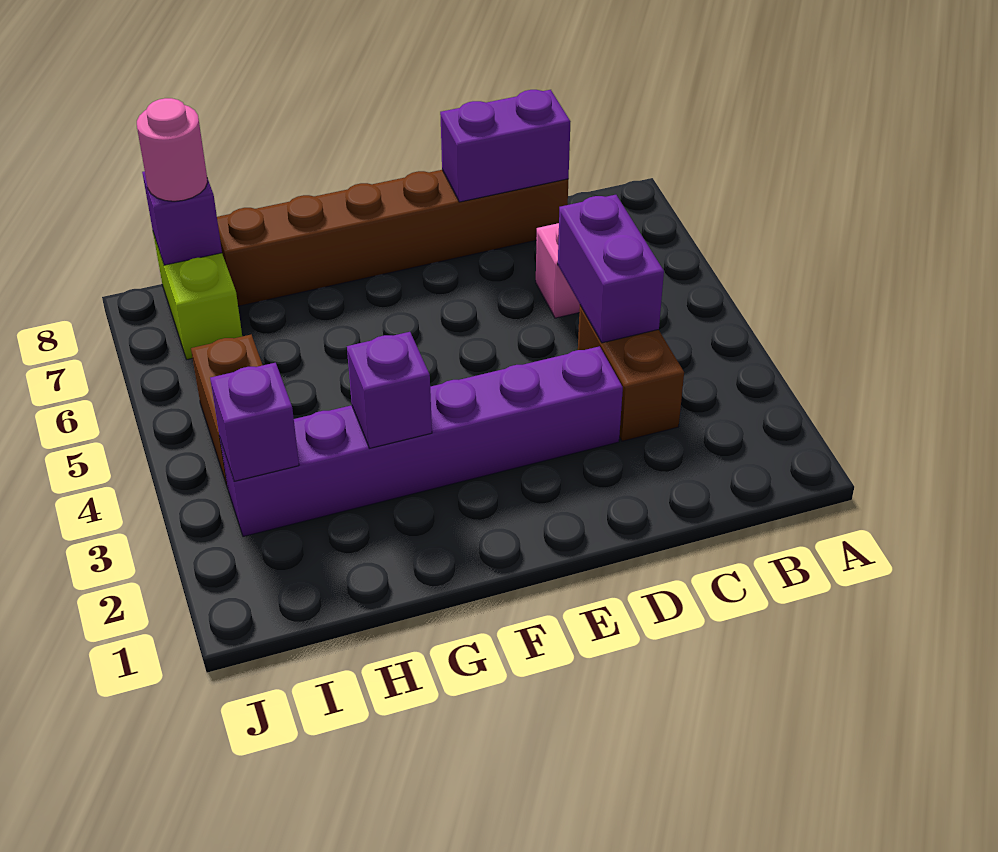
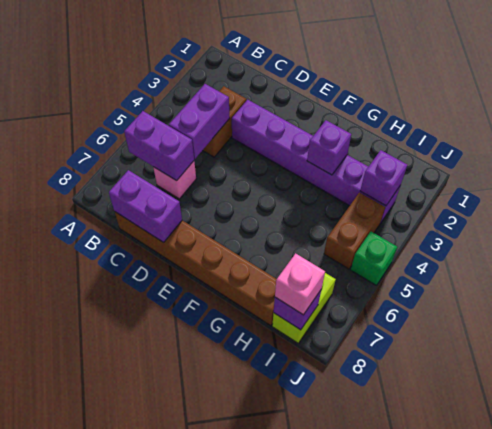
none -> purple 1x2 brick [124,111,194,181]
pink 1x1 round brick [137,98,208,201] -> pink 1x1 brick [275,253,325,315]
none -> green 1x1 brick [351,232,397,285]

